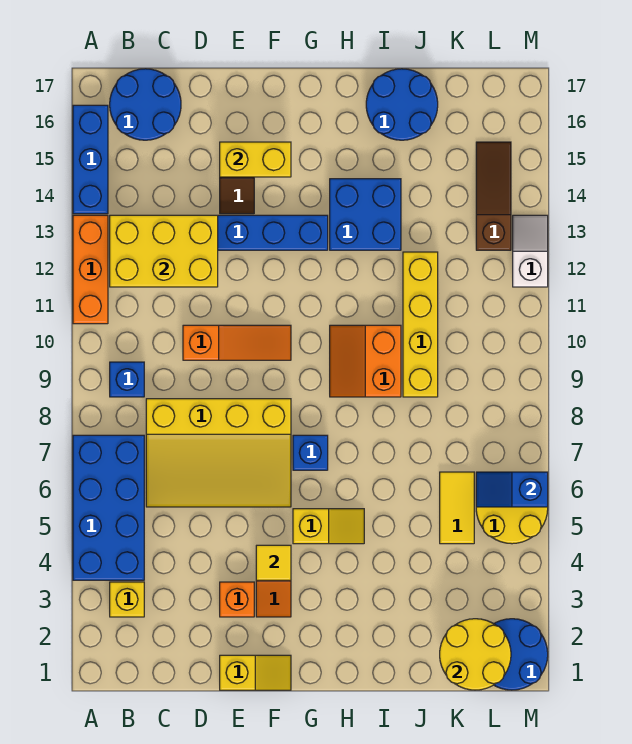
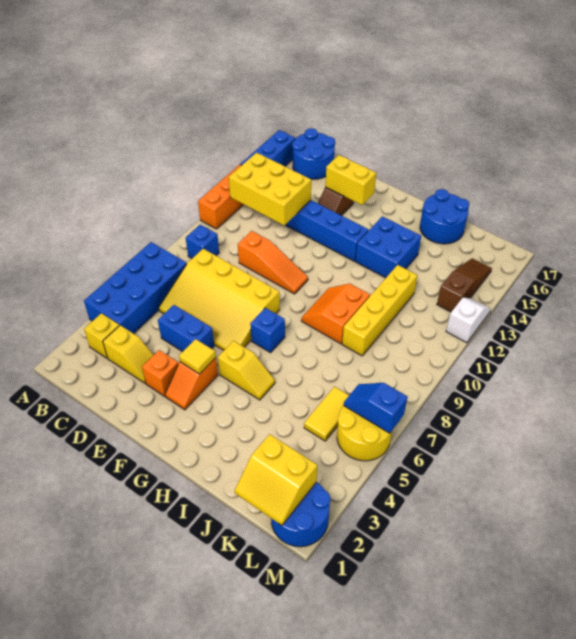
none -> blue 1x2 brick [158,305,214,352]
yellow 1x2 slope [220,655,291,690] -> yellow 1x2 slope moved to [103,325,153,383]
yellow 2x2 round brick [440,619,511,690] -> yellow 2x2 slope [235,434,317,525]

